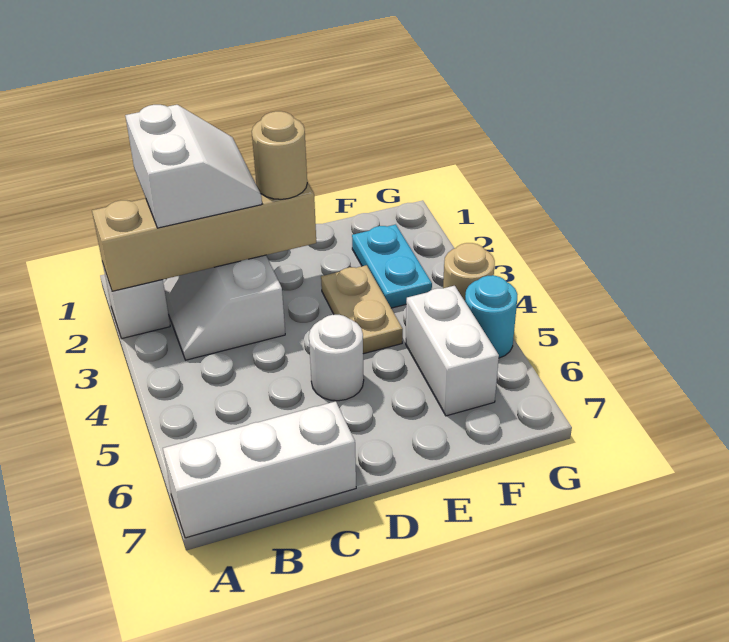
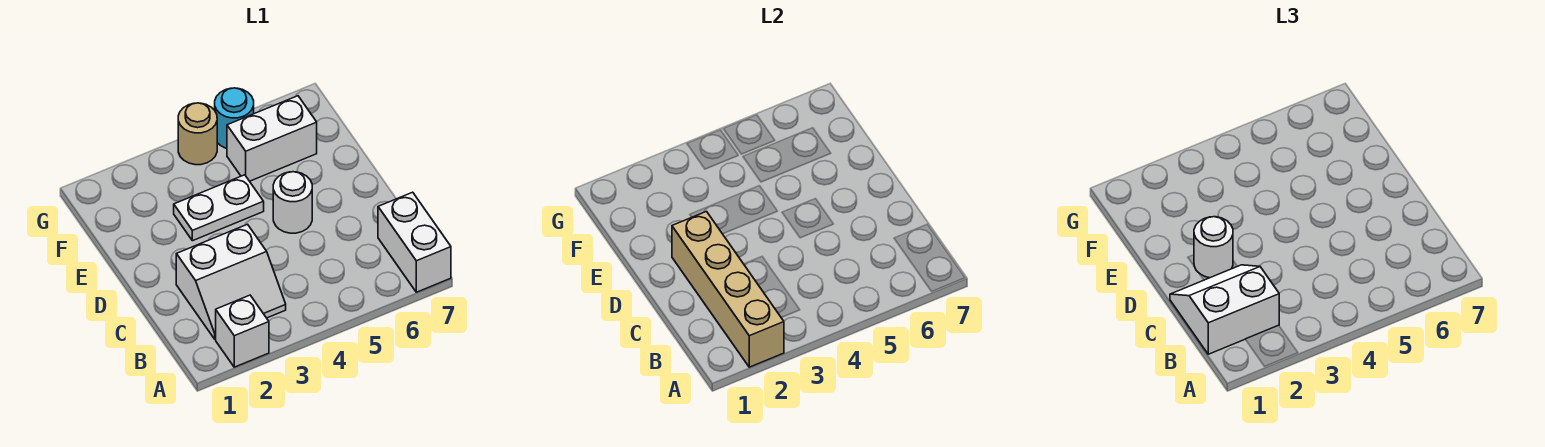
white 1x3 brick [163,401,356,538] -> white 1x2 brick [378,192,451,292]
tan 1x1 round brick [252,111,307,199] -> white 1x1 round brick [1194,217,1233,278]
tan 1x2 plate [321,265,403,354] -> white 1x2 plate [174,175,264,241]
cyan 1x2 plate [352,224,432,308] -> none

